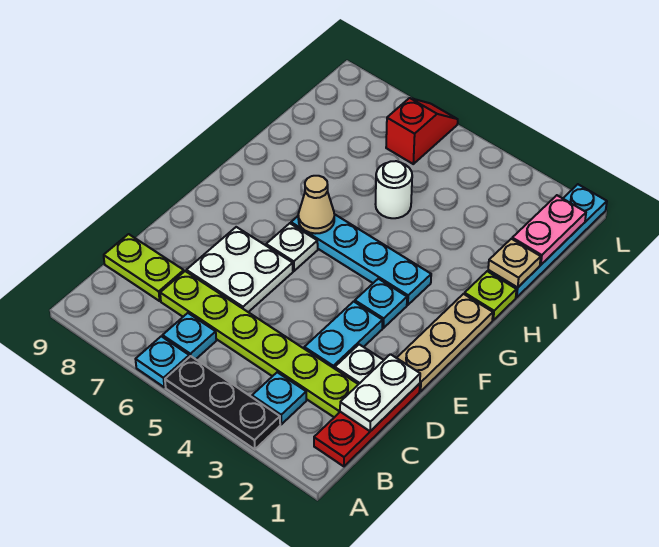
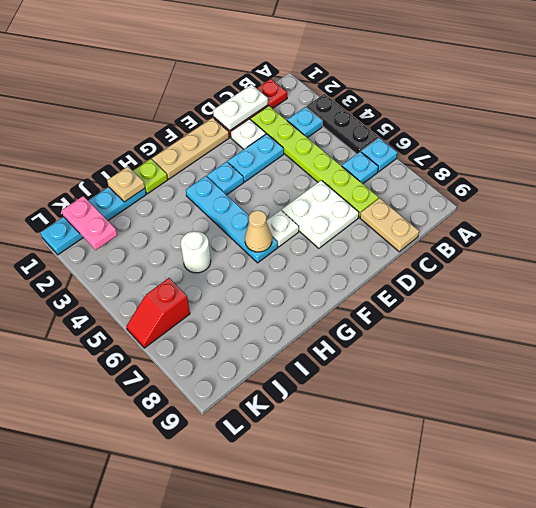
lime 1x2 plate [104,234,184,301] -> tan 1x2 plate [360,198,419,252]
pink 1x2 plate [512,195,586,265] -> pink 1x2 plate turned to [62,196,117,250]

